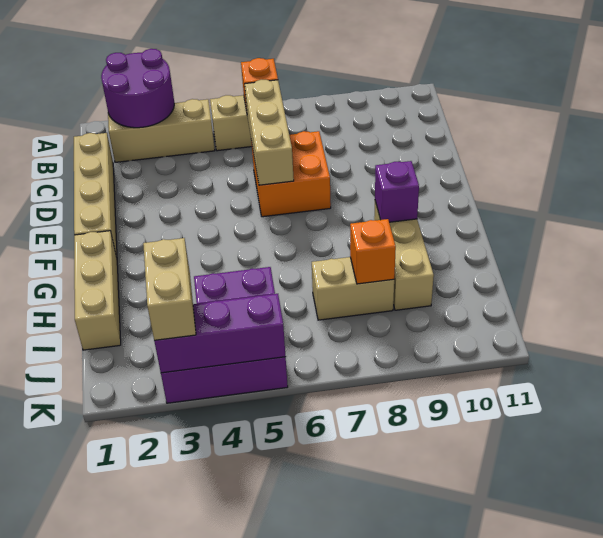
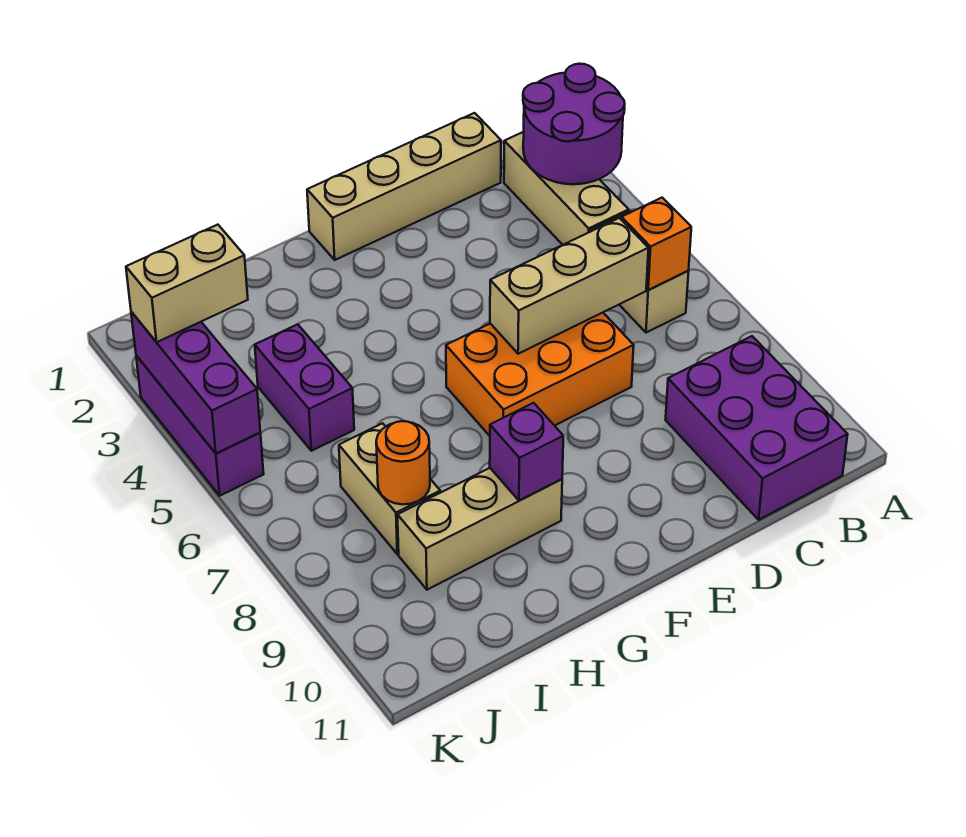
none -> purple 2x3 brick [666,336,848,520]
orange 2x2 brick [251,131,331,217] -> orange 2x3 brick [446,313,634,436]
tan 1x3 brick [74,231,121,350] -> none
orange 1x1 brick [350,219,396,284] -> orange 1x1 round brick [376,421,430,504]

